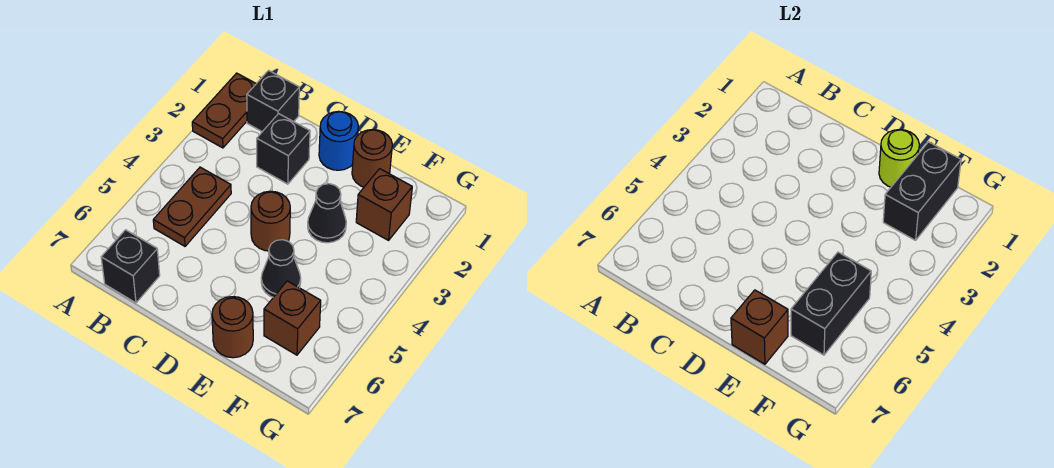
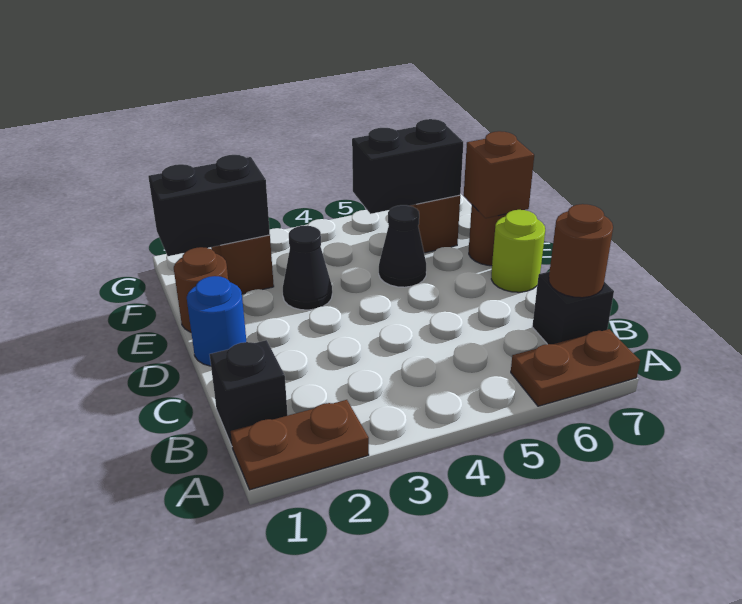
brown 1x2 plate [153,167,231,246] -> brown 1x2 plate moved to [511,329,640,406]
black 1x1 brick [257,114,310,184] -> none
brown 1x1 round brick [251,191,290,251] -> brown 1x1 round brick moved to [549,204,613,298]
lime 1x1 round brick [879,130,919,187] -> lime 1x1 round brick moved to [491,210,545,292]

